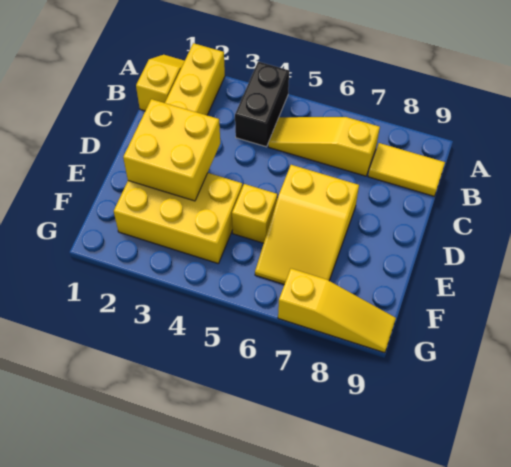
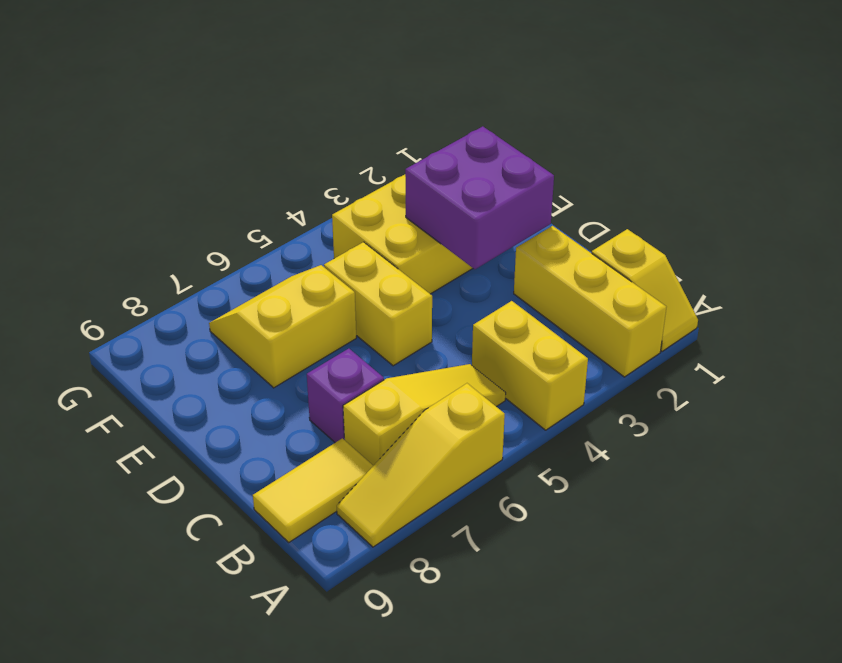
black 1x2 brick [235,62,289,147] -> yellow 1x2 brick [472,301,588,430]
none -> purple 1x1 brick [307,349,384,443]
yellow 2x2 brick [123,99,220,201] -> purple 2x2 brick [405,126,554,269]
yellow 2x3 slope [255,165,359,284] -> yellow 2x2 slope [209,265,356,388]
yellow 1x1 brick [232,184,277,243] -> yellow 1x2 brick [324,242,432,366]
yellow 1x3 slope [278,268,396,353] -> yellow 1x3 slope moved to [337,383,505,547]

